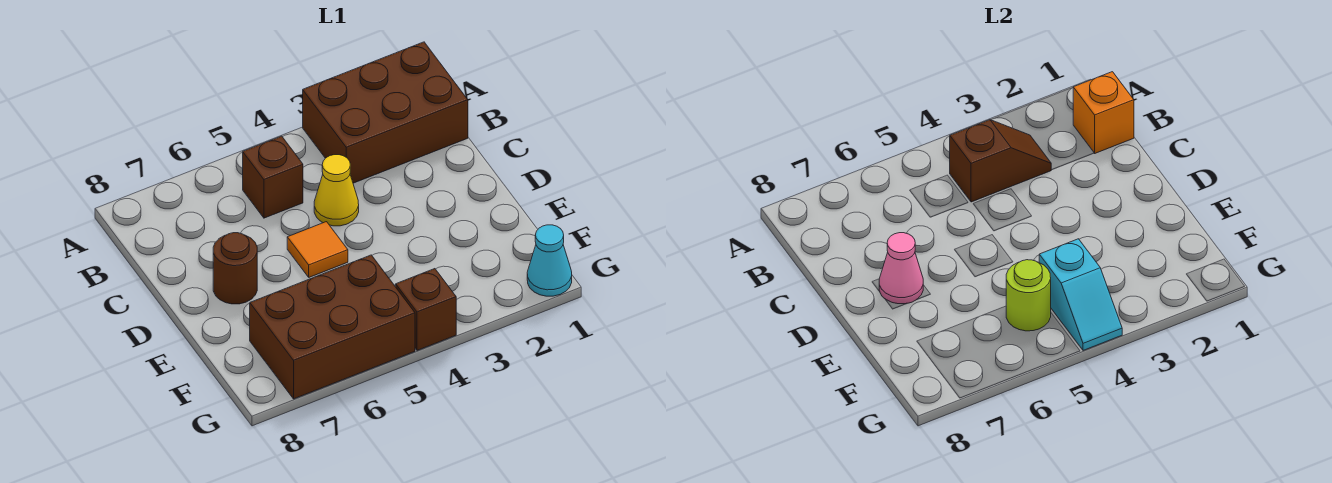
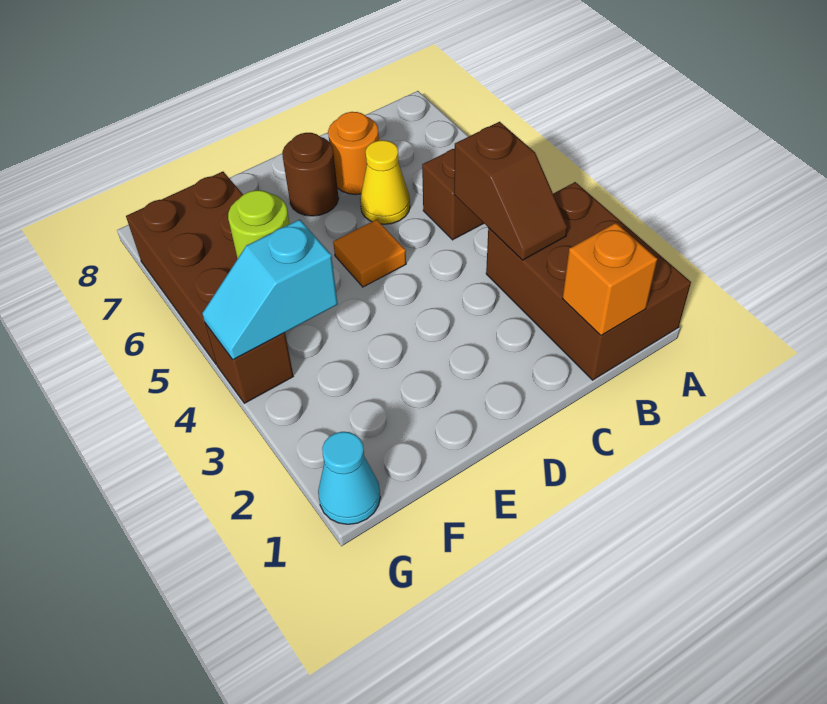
yellow 1x1 cone [314,155,359,226] -> yellow 1x1 cone moved to [360,140,410,224]
none -> orange 1x1 round brick [328,112,379,195]
pink 1x1 cone [879,233,923,304] -> none

